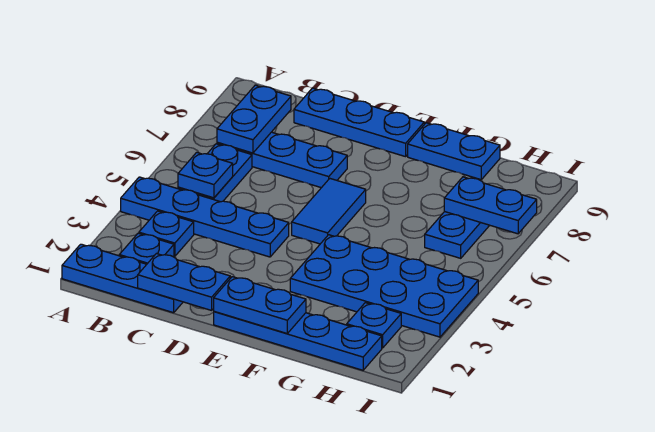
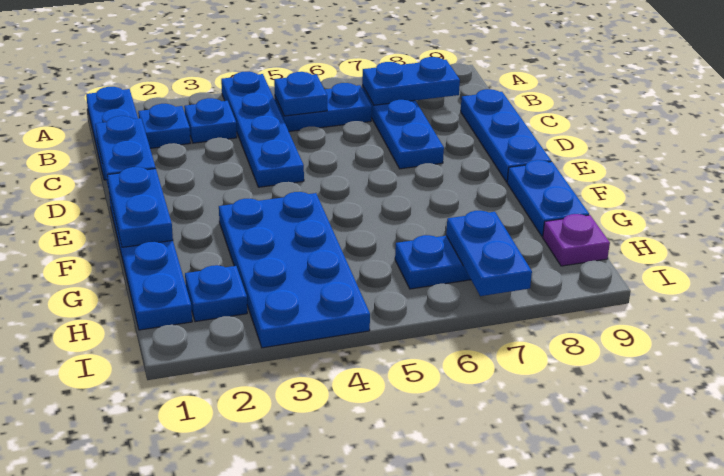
blue 1x2 tile [292,179,366,244] -> none
none -> purple 1x1 plate [543,214,610,266]

